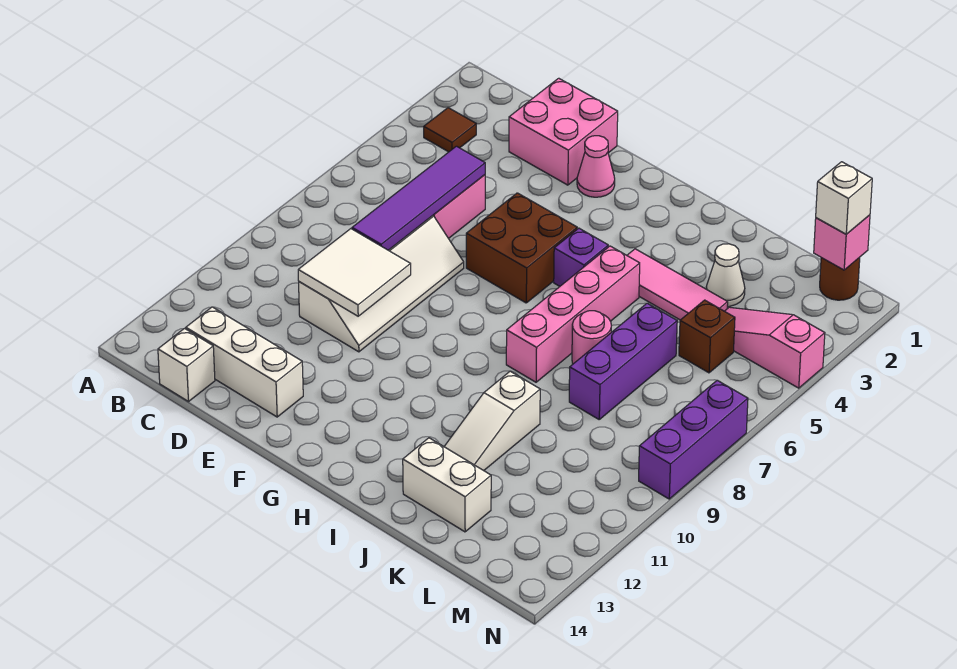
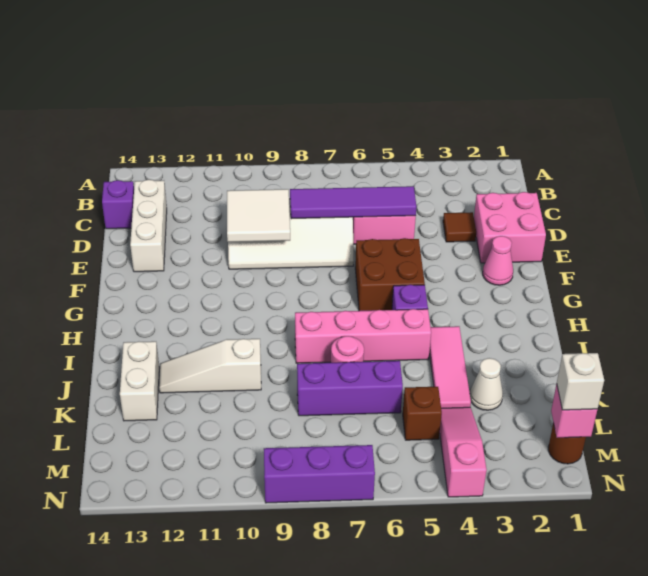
brown 1x1 tile [424,108,476,152] -> brown 1x1 tile moved to [443,212,476,242]
white 1x1 brick [158,329,215,402] -> purple 1x1 brick [102,180,134,229]

